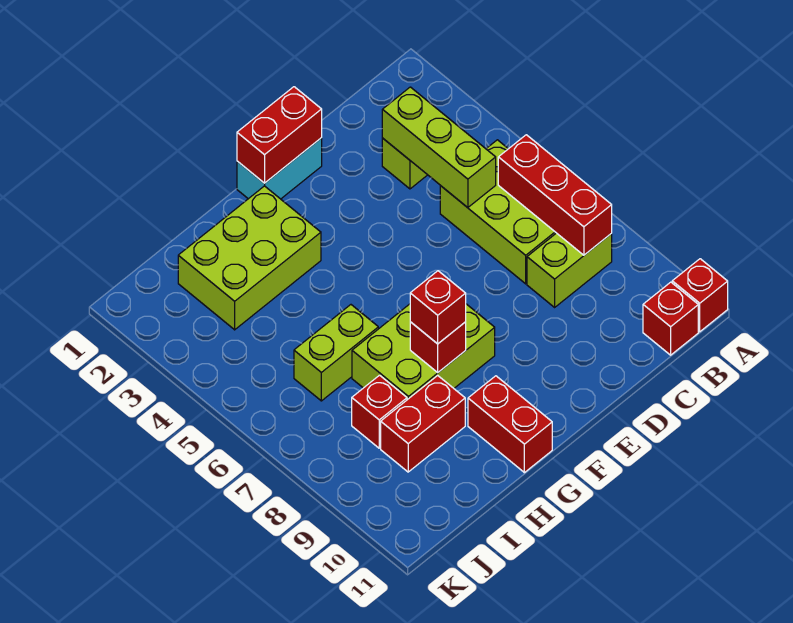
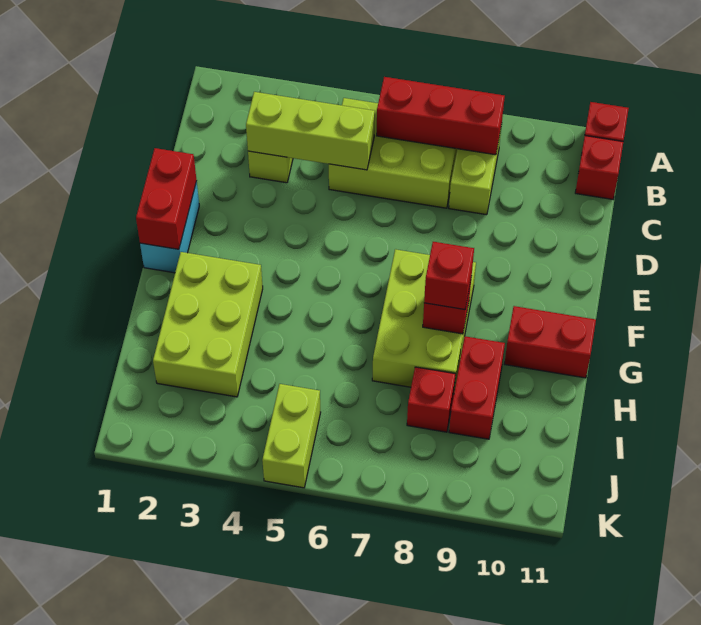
lime 1x2 brick [294,305,378,401] -> lime 1x2 brick moved to [262,384,321,488]

